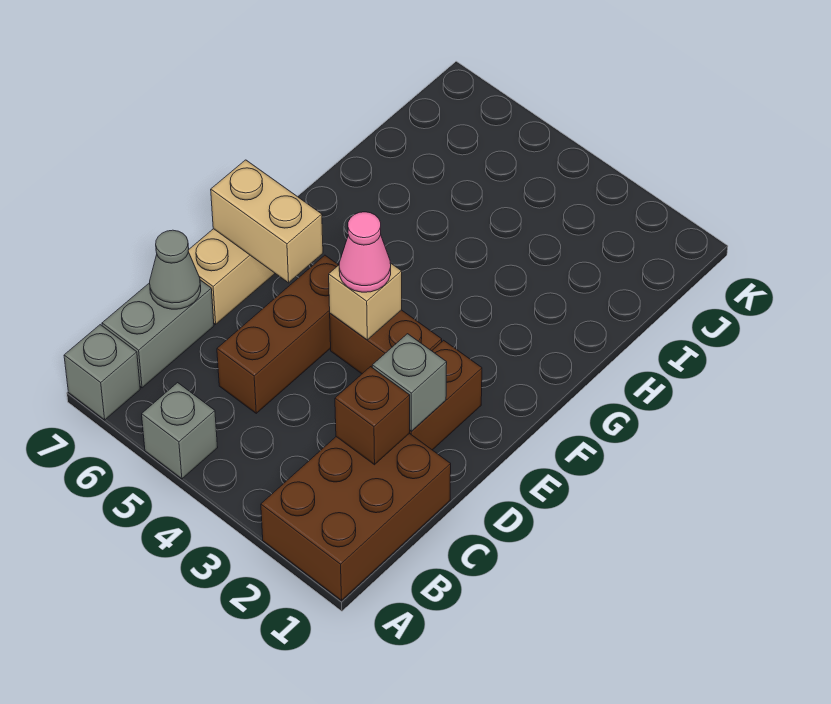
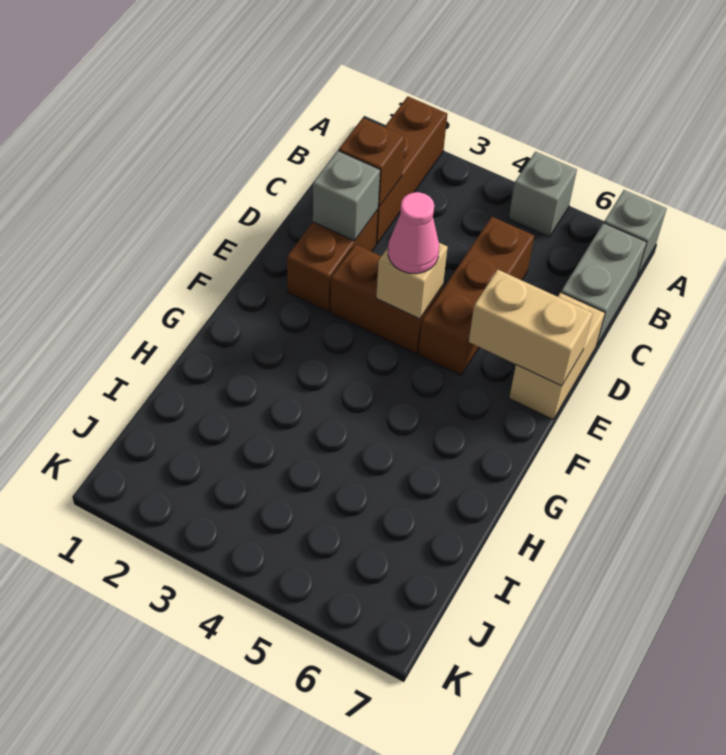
brown 2x3 brick [261,433,451,601] -> brown 1x3 brick [376,96,447,244]
grey 1x1 cone [150,230,201,309] -> none

